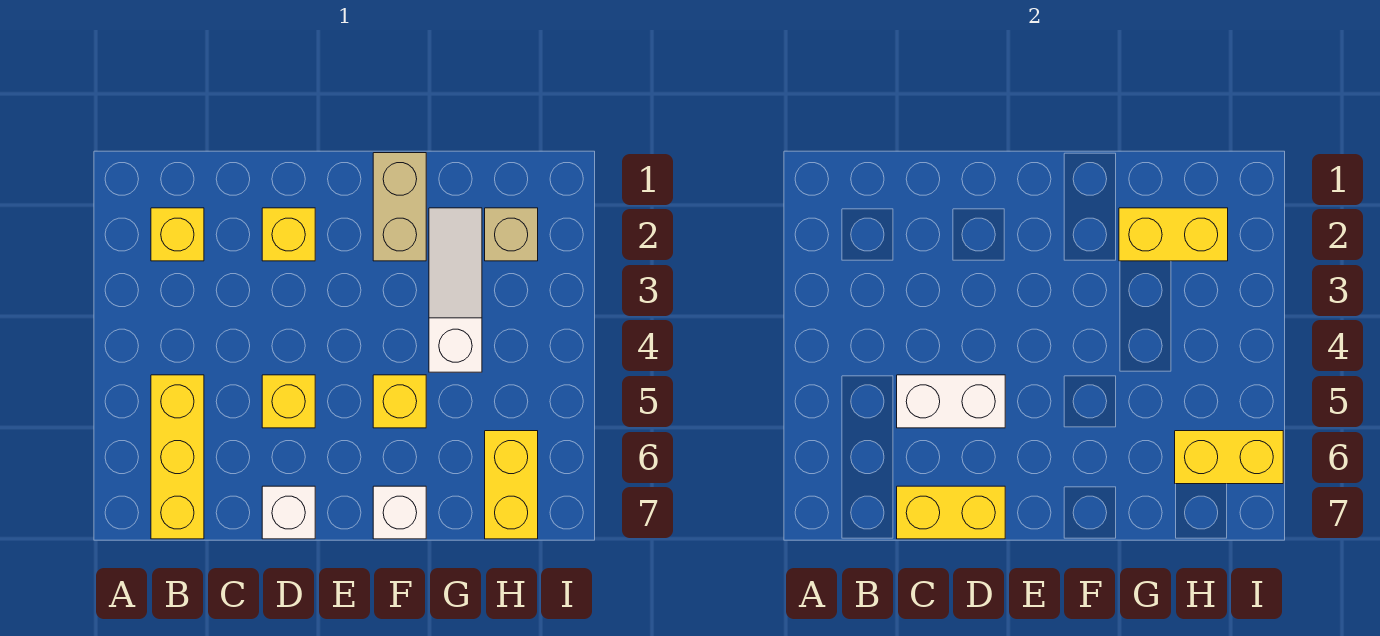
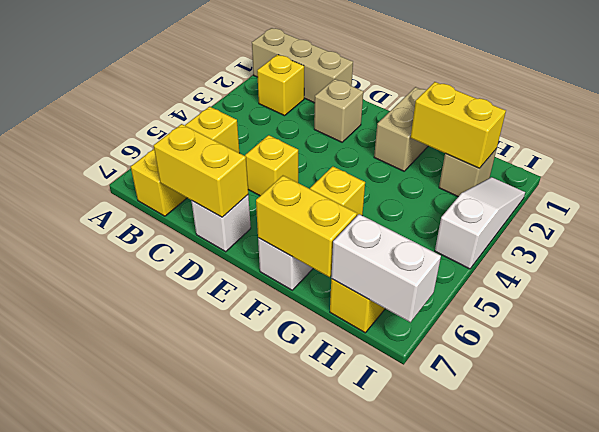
none -> tan 1x3 brick [252,28,353,103]
white 1x2 brick [897,375,1005,428] -> white 1x2 brick moved to [331,214,441,323]
yellow 1x1 brick [262,208,315,261] -> tan 1x1 brick [314,79,363,142]
white 1x3 slope [429,208,482,372] -> white 1x3 slope moved to [435,177,525,269]
yellow 1x2 brick [1175,431,1283,484] -> yellow 1x2 brick moved to [256,176,357,277]

